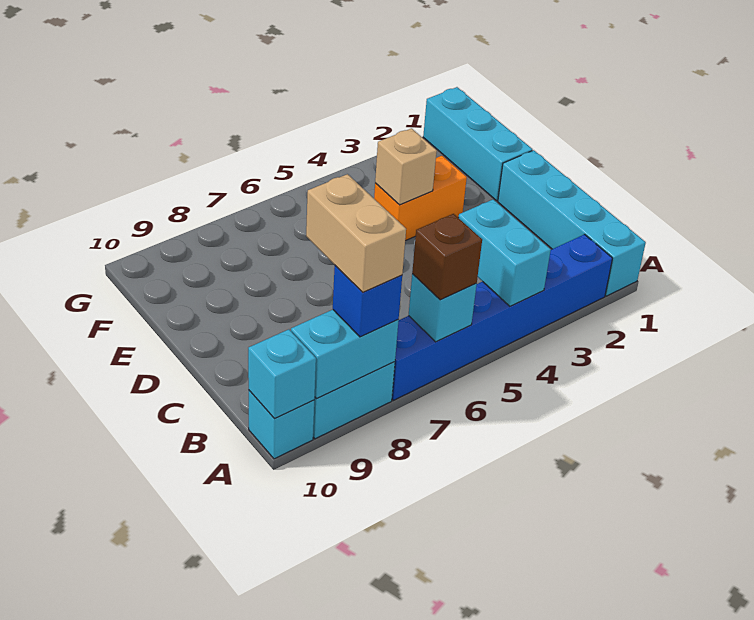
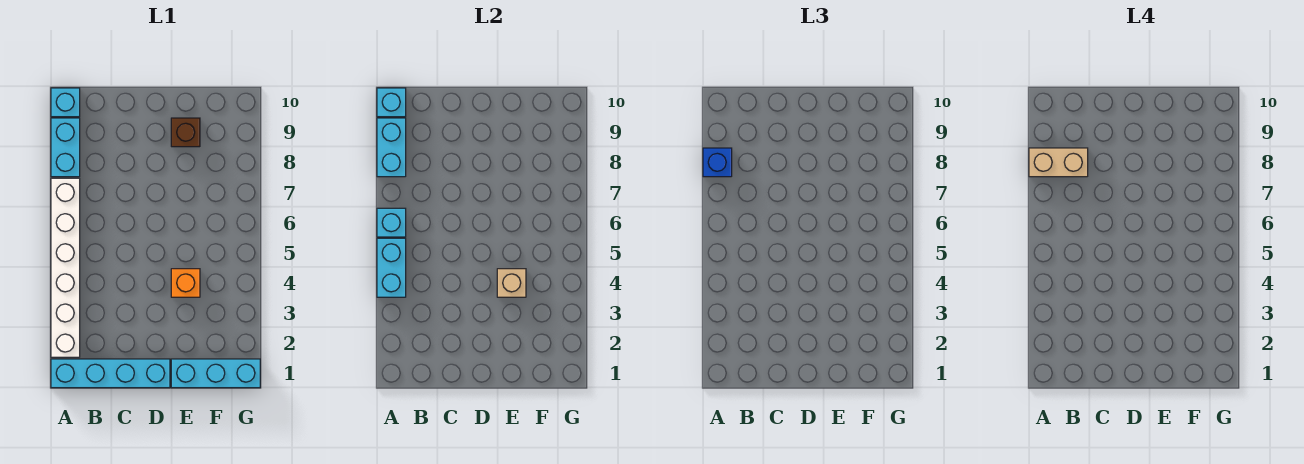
blue 1x6 brick [392,234,613,400] -> white 1x6 brick [51,178,80,357]
cyan 1x2 brick [459,199,551,306] -> cyan 1x2 brick turned to [377,238,406,297]
brown 1x1 brick [412,214,482,300] -> brown 1x1 brick moved to [171,118,200,147]
orange 1x2 brick [374,156,467,241] -> orange 1x1 brick [171,269,200,297]

